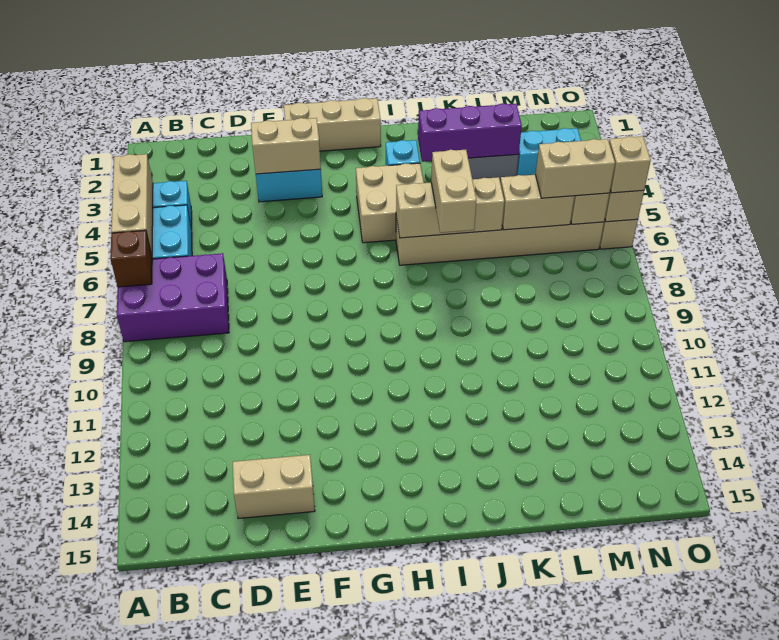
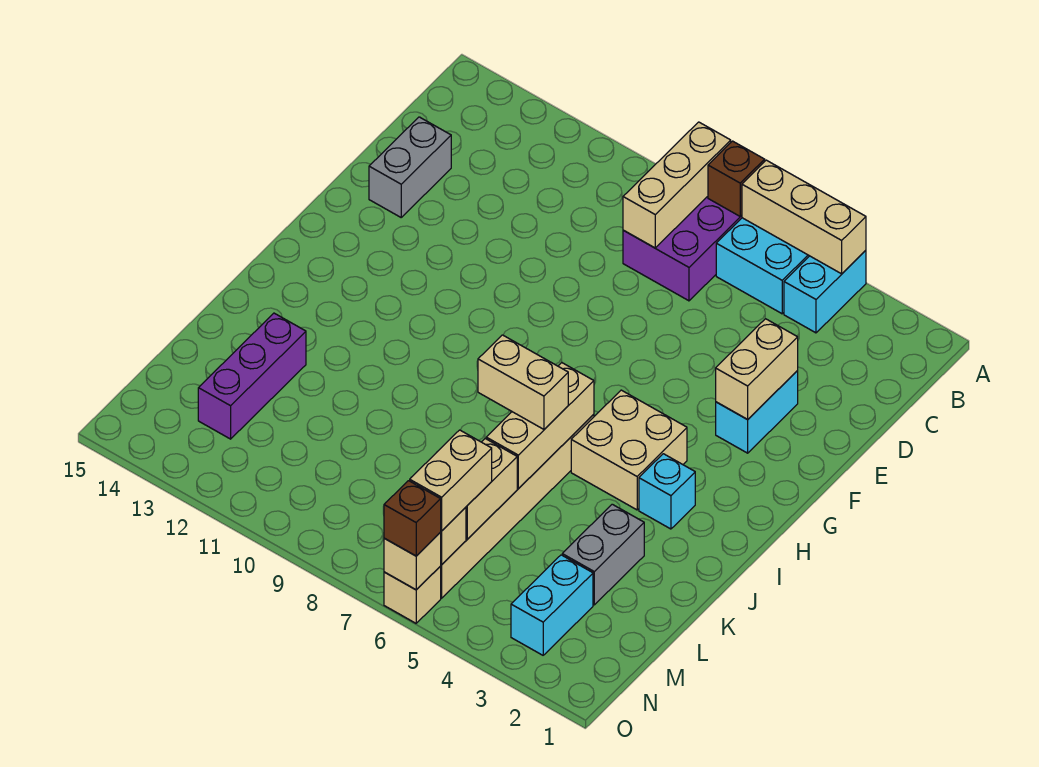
tan 1x2 brick [233,455,315,519] -> grey 1x2 brick [369,117,451,217]
tan 1x3 brick [284,98,381,151] -> tan 1x3 brick moved to [623,122,731,248]
purple 1x3 brick [418,103,522,162] -> purple 1x3 brick moved to [198,313,306,439]
tan 1x1 brick [609,136,651,193] -> brown 1x1 brick [384,481,441,556]

